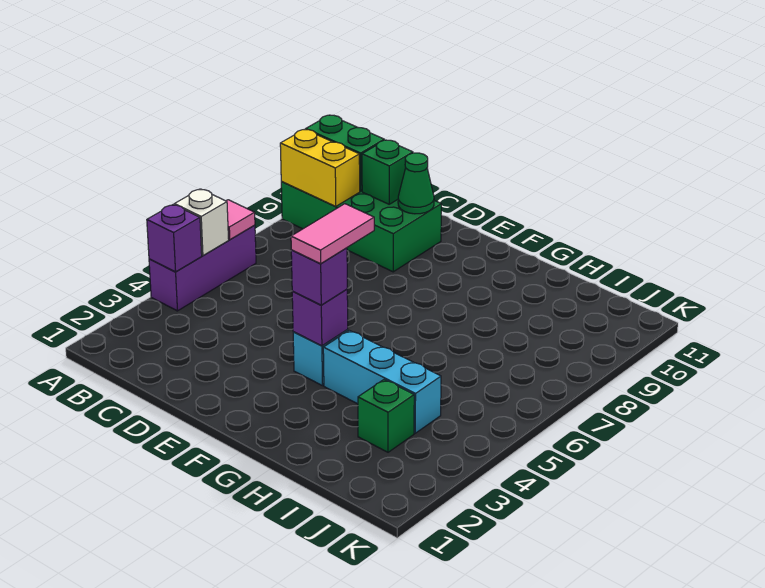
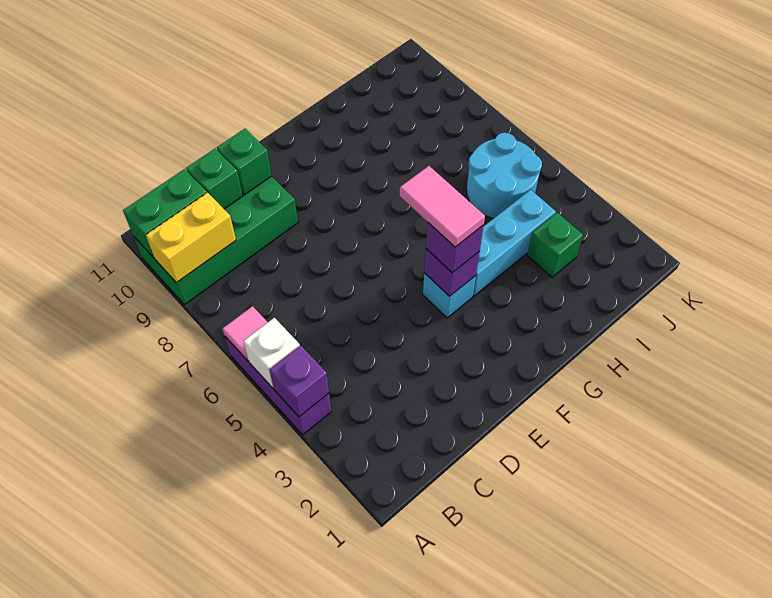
green 1x1 cone [398,153,434,214] -> green 1x1 brick [217,129,271,195]
none -> cyan 2x2 round brick [466,133,542,219]

